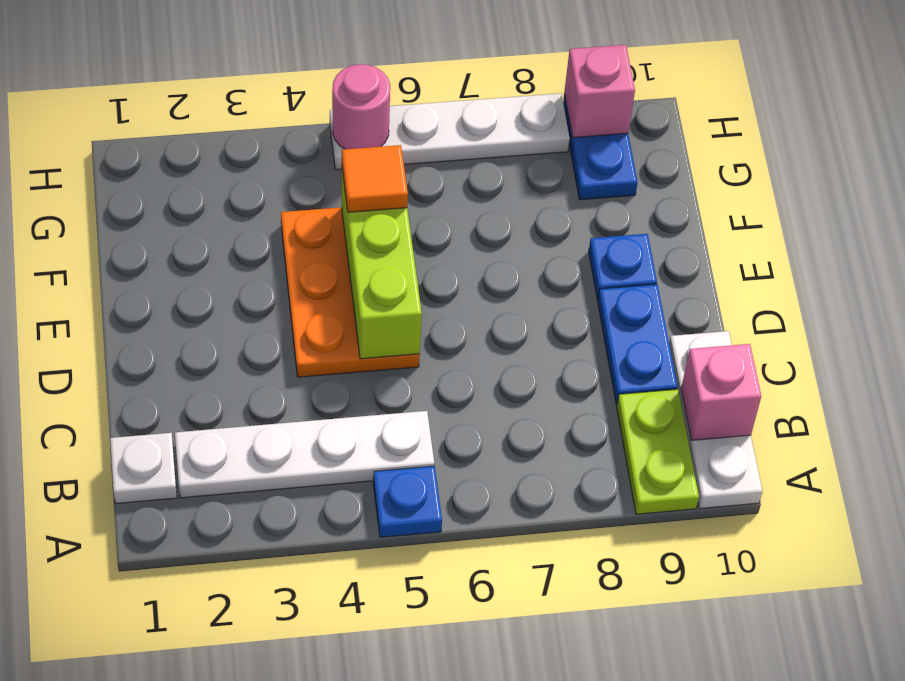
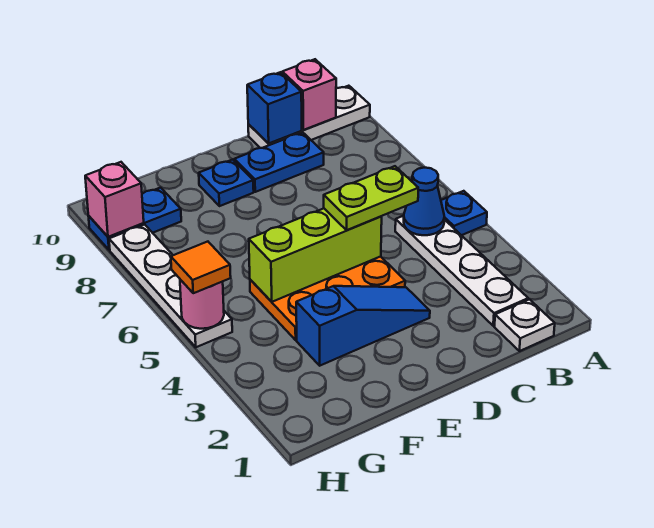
lime 1x2 plate [617,389,699,514] -> lime 1x2 plate moved to [324,166,418,230]
none -> blue 1x1 cone [404,168,444,235]
none -> blue 1x1 brick [247,72,302,144]
none -> blue 1x3 slope [296,286,430,366]
orange 1x1 tile [342,145,408,212] -> orange 1x1 tile moved to [171,242,231,293]

